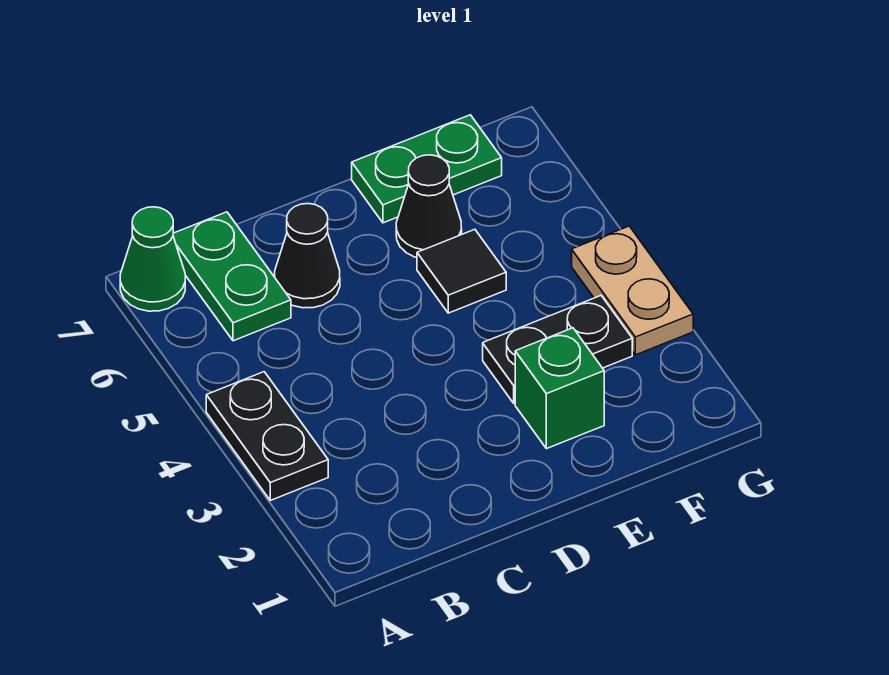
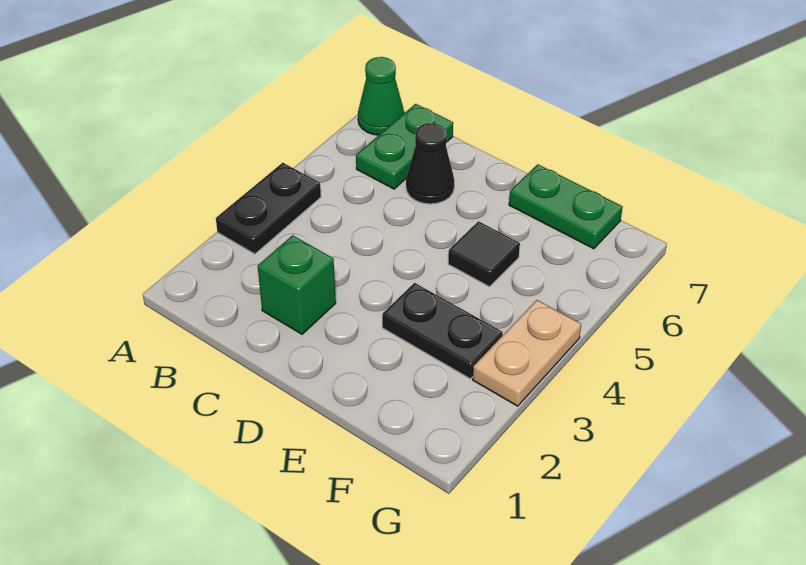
green 1x1 brick [515,328,604,449] -> green 1x1 brick moved to [258,235,336,334]
black 1x1 cone [396,155,462,258] -> none

